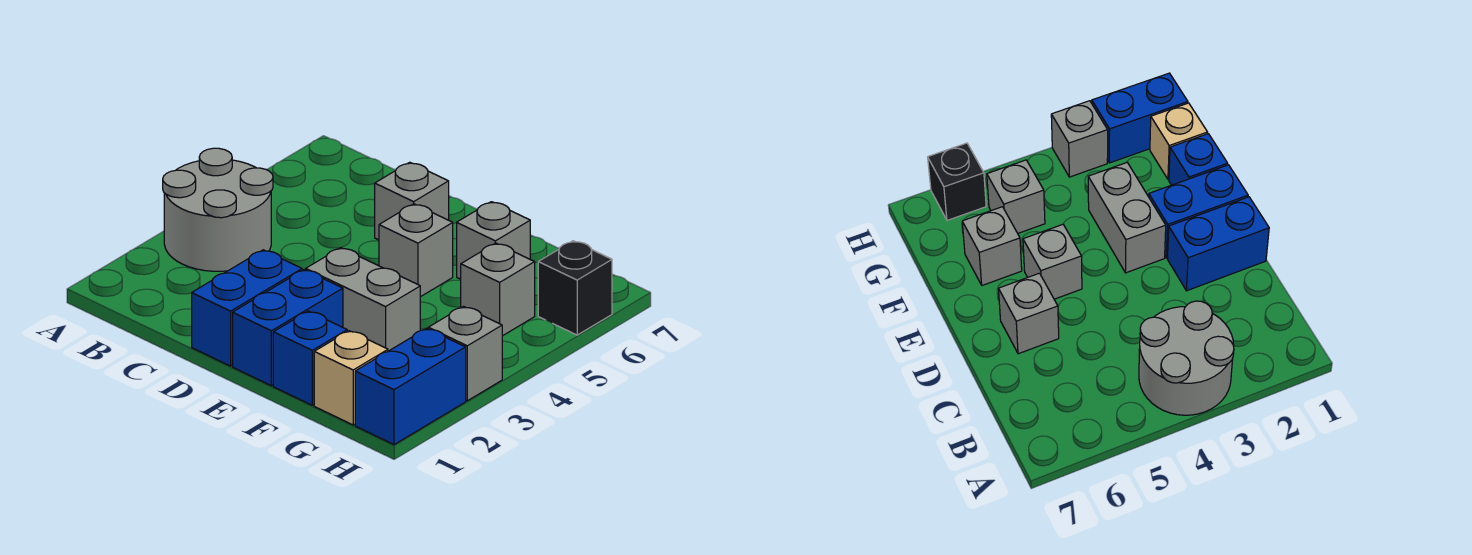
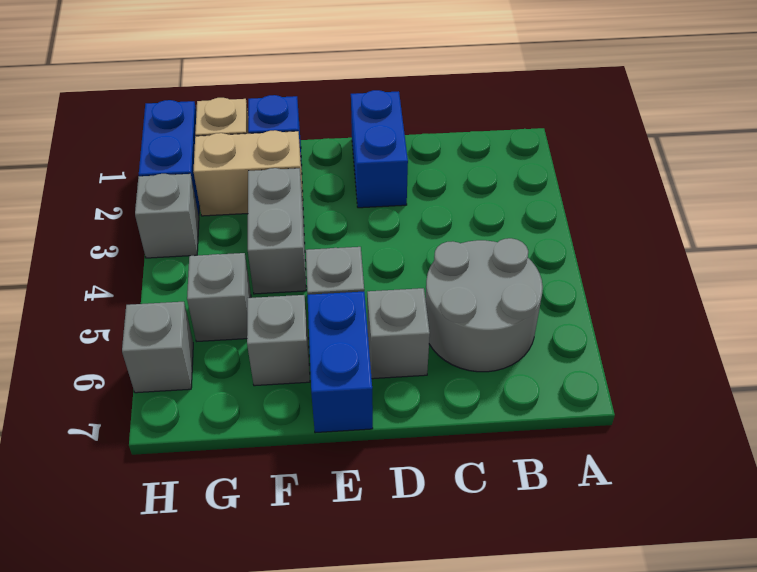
grey 2x2 round brick [163,148,273,271] -> grey 2x2 round brick moved to [425,238,543,372]
blue 1x2 brick [233,270,343,386] -> blue 1x2 brick moved to [308,292,373,433]
grey 1x2 brick [306,248,420,351] -> grey 1x2 brick turned to [248,168,306,294]
none -> tan 1x2 brick [193,130,303,216]
black 1x1 brick [538,241,612,335] -> grey 1x1 brick [122,302,193,393]

